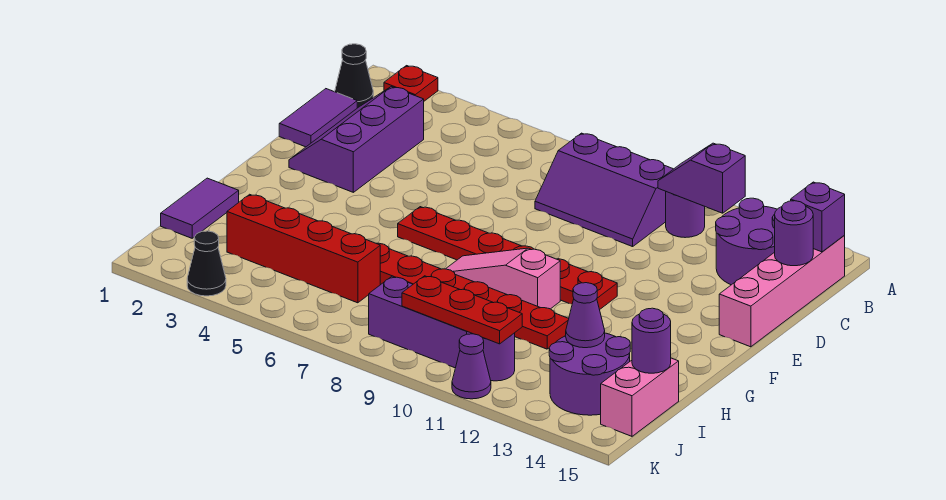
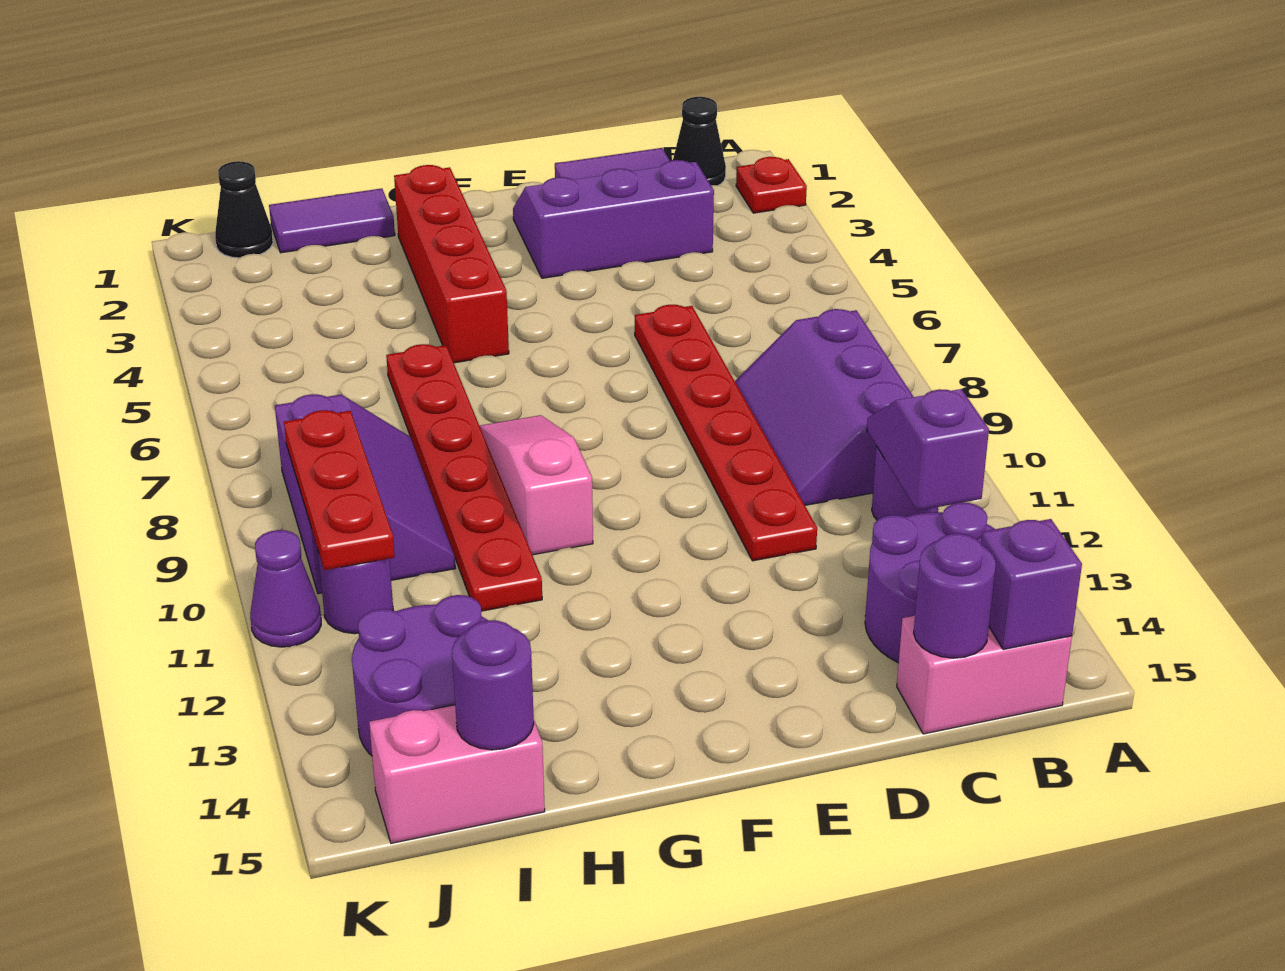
pink 1x4 brick [719,236,845,347] -> pink 1x2 brick [897,616,1072,734]
red 1x6 plate [398,207,617,310] -> red 1x6 plate moved to [635,304,817,561]
red 1x4 brick [227,194,380,303] -> red 1x4 brick moved to [394,165,509,363]
purple 1x1 cone [566,283,605,348] -> none
black 1x1 cone [187,231,226,296] -> black 1x1 cone moved to [215,161,273,258]

